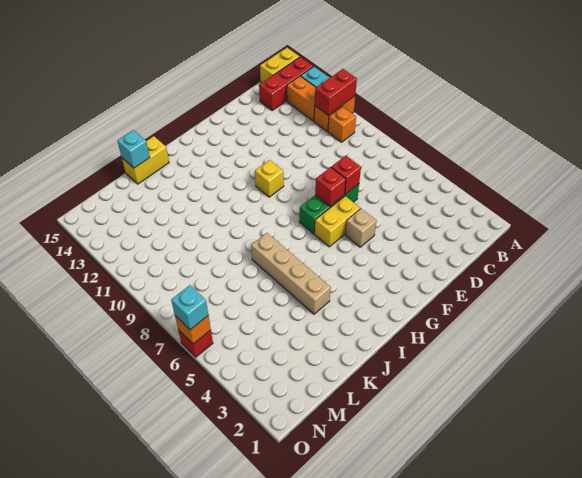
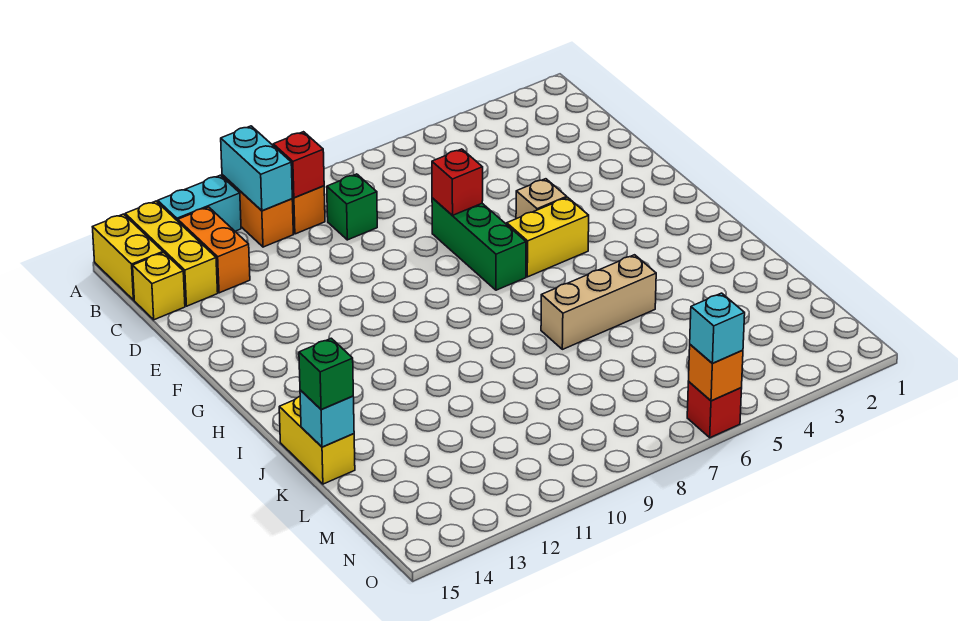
red 1x2 brick [315,69,357,115] -> cyan 1x2 brick [221,126,292,211]
red 1x3 brick [259,57,313,110] -> yellow 1x3 brick [125,201,218,306]
orange 1x2 brick [287,76,316,121] -> orange 1x2 brick turned to [178,207,250,293]
none -> green 1x1 brick [327,174,377,240]
yellow 1x2 brick [315,196,360,247] -> yellow 1x2 brick turned to [507,197,589,277]
red 1x1 brick [315,167,346,206] -> red 1x1 brick moved to [273,132,324,198]
yellow 1x1 brick [255,160,284,197] -> yellow 1x1 brick moved to [133,253,185,320]
tan 1x4 brick [251,233,331,314] -> tan 1x3 brick [541,255,656,349]
none -> green 1x1 brick [299,338,353,409]

